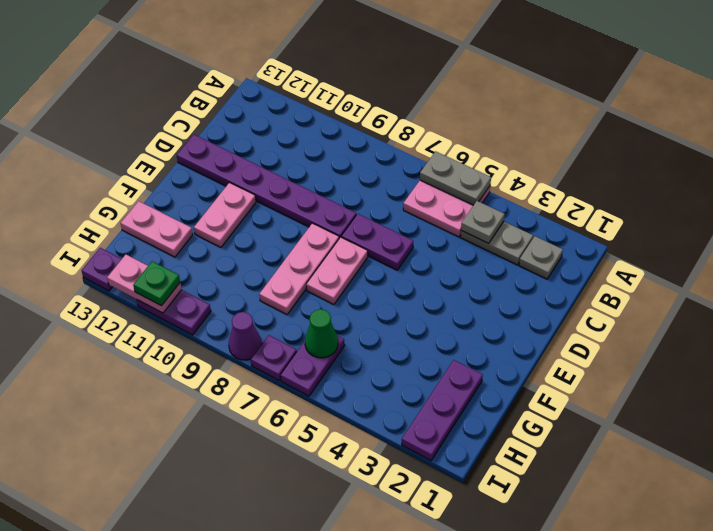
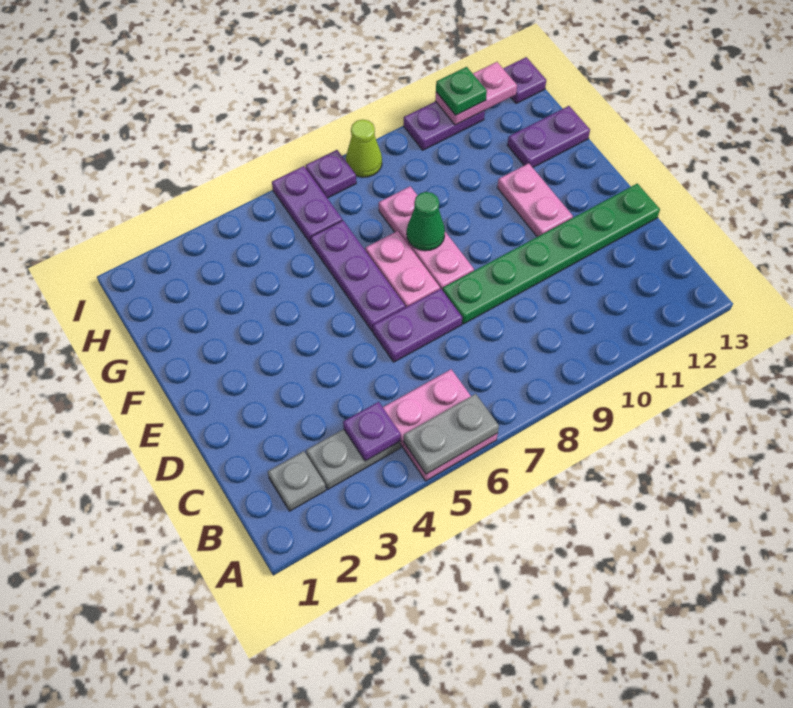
grey 1x1 plate [461,201,505,243] -> purple 1x1 plate [343,402,401,461]
purple 1x6 plate [177,134,356,238] -> green 1x6 plate [442,183,660,324]
purple 1x3 plate [402,360,483,460] -> purple 1x3 plate moved to [311,220,405,331]
pink 1x2 plate [121,201,193,257] -> purple 1x2 plate [508,106,590,167]
green 1x1 cone [305,309,338,358] -> green 1x1 cone moved to [407,192,445,251]
purple 1x1 cone [229,312,262,360] -> lime 1x1 cone [346,119,382,177]

